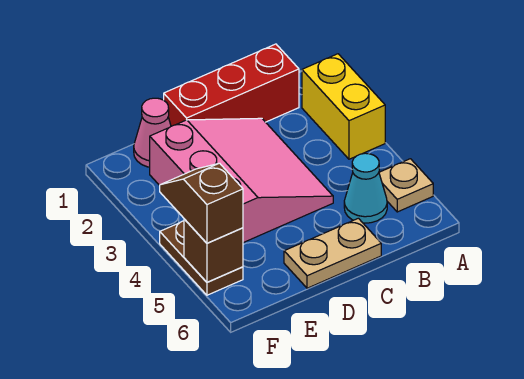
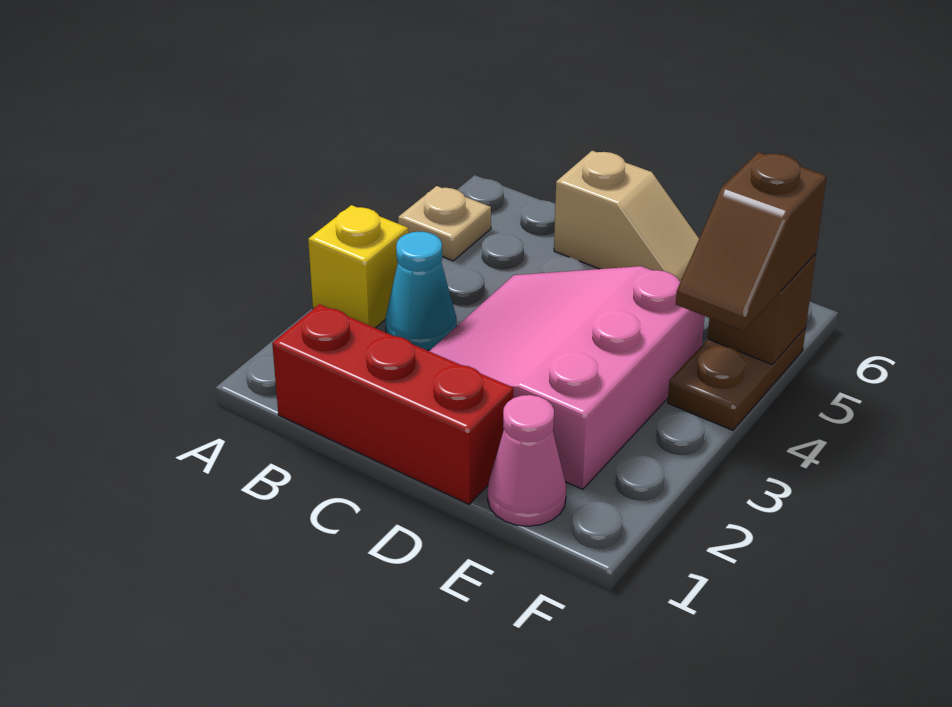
yellow 1x2 brick [302,54,385,159] -> yellow 1x1 brick [308,205,408,328]
cyan 1x1 cone [344,153,387,223] -> cyan 1x1 cone moved to [385,232,456,350]
tan 1x2 plate [284,218,381,288] -> tan 1x2 slope [554,151,699,281]

